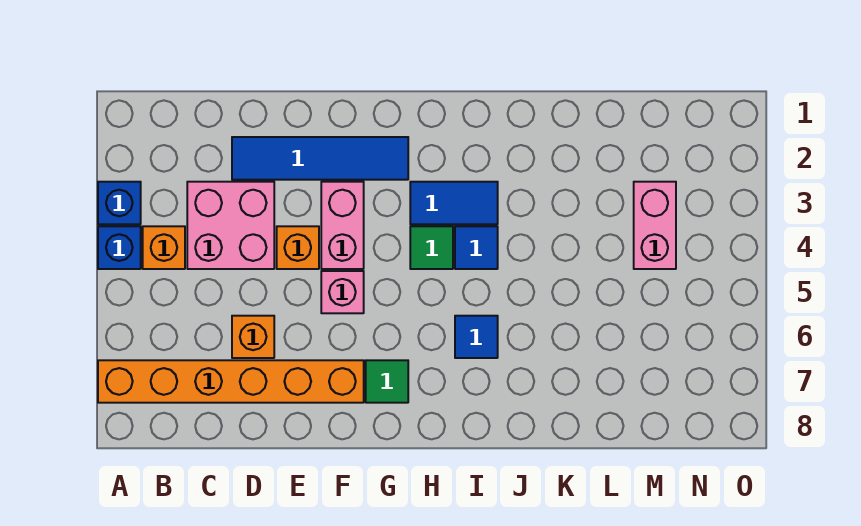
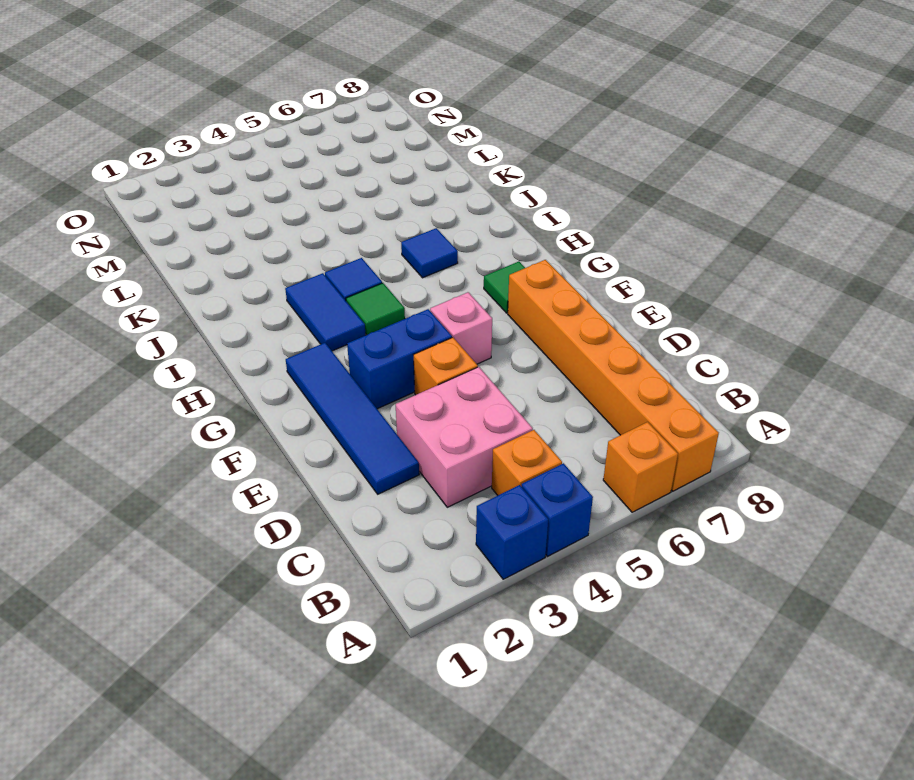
orange 1x1 brick [232,316,274,358] -> orange 1x1 brick moved to [603,422,678,512]
pink 1x2 brick [321,182,364,269] -> blue 1x2 brick [347,309,452,409]
pink 1x2 brick [634,182,676,269] -> none

